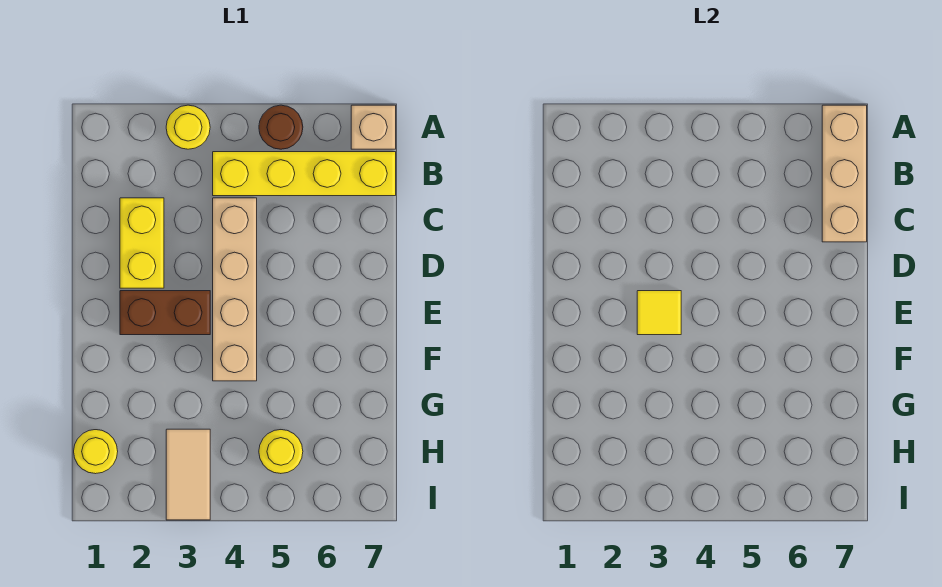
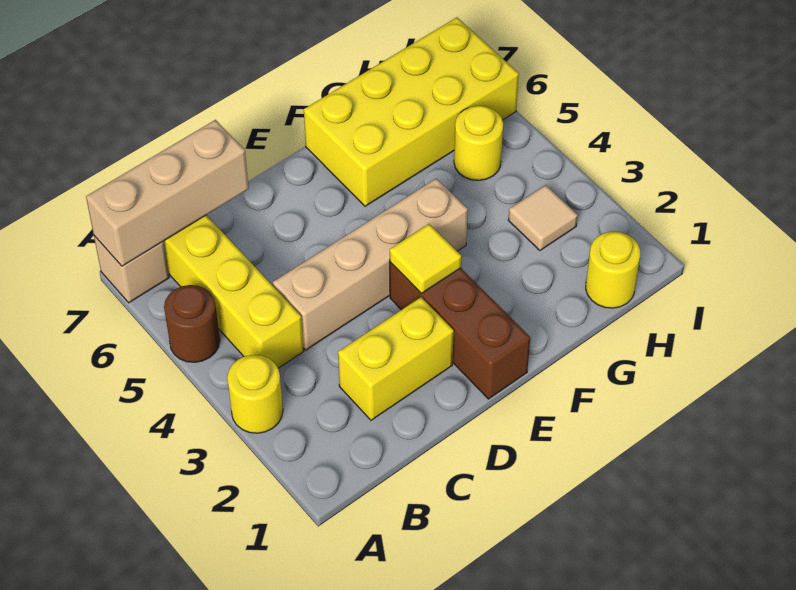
brown 1x2 brick [120,291,210,335] -> brown 1x3 brick [390,262,530,399]
none -> yellow 2x4 brick [304,17,519,206]
tan 1x2 tile [166,429,210,520] -> tan 1x1 tile [508,185,578,250]

